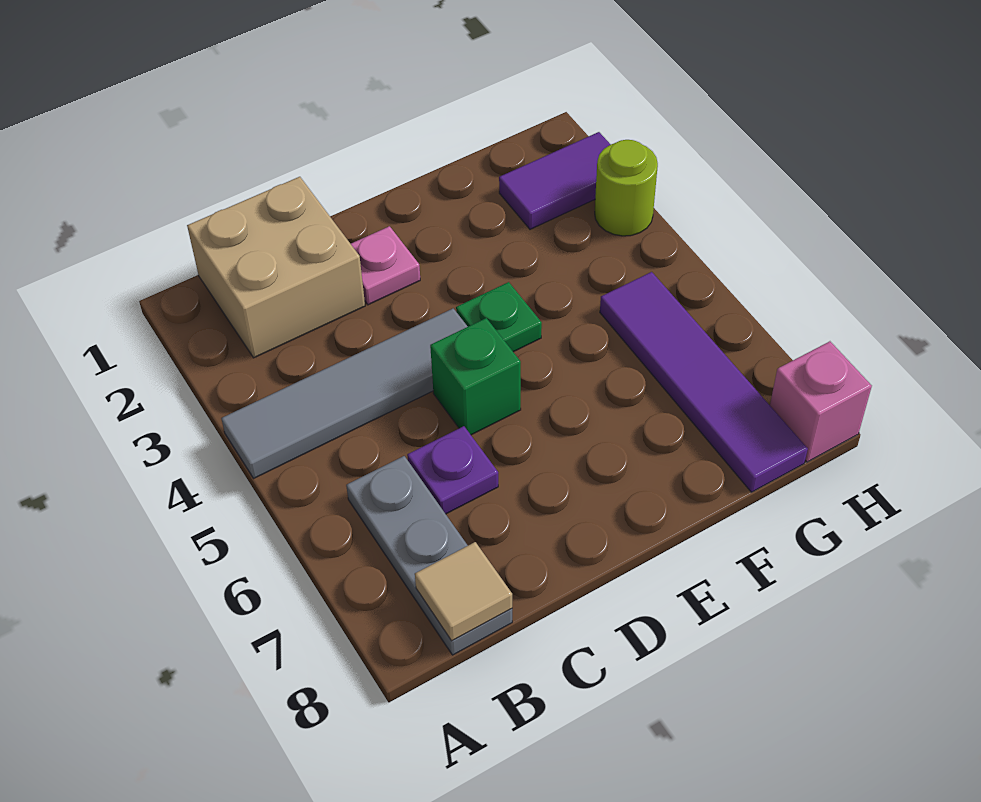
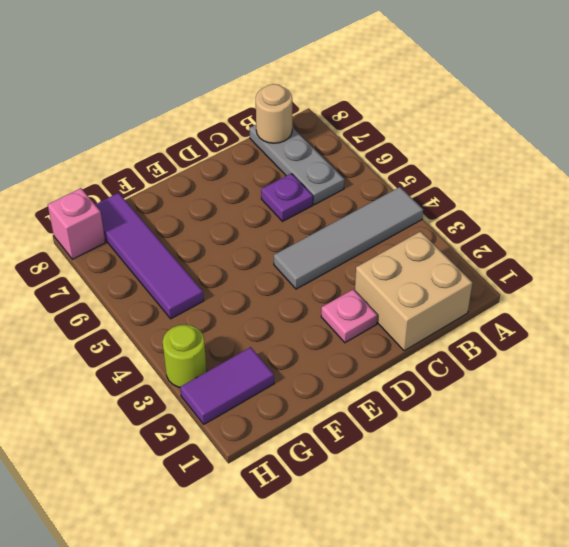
tan 1x1 tile [415,542,512,641] -> tan 1x1 round brick [256,84,292,143]
green 1x1 brick [430,318,521,435] -> none
green 1x1 plate [456,282,542,352] -> none

